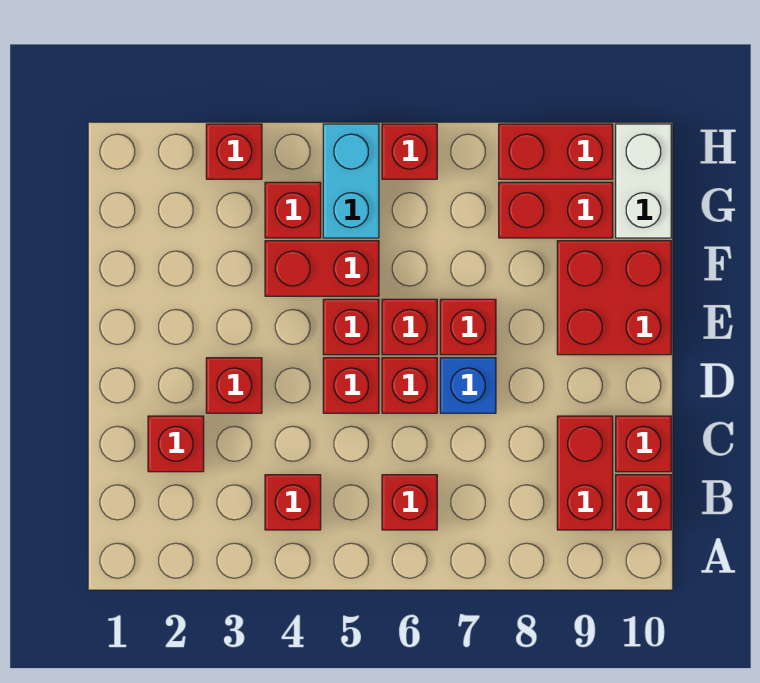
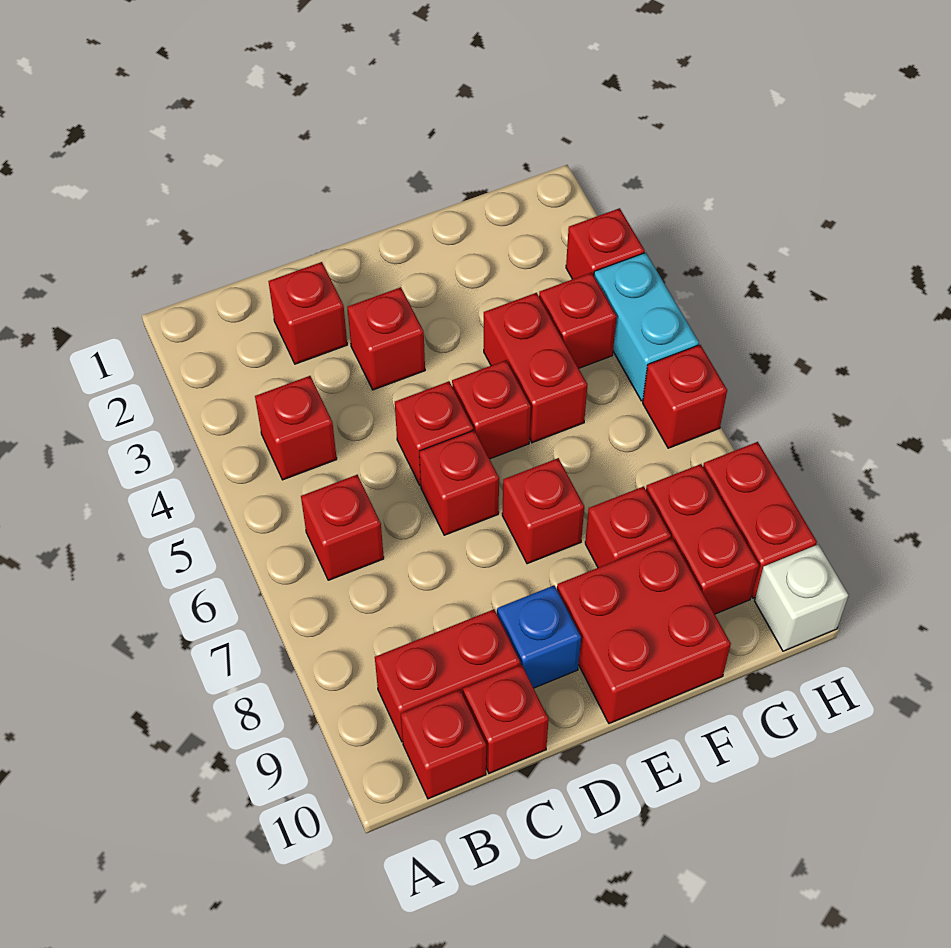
blue 1x1 brick [440,358,496,413] -> blue 1x1 brick moved to [497,585,581,688]
red 1x1 brick [382,299,437,355] -> red 1x1 brick moved to [585,486,671,568]
cyan 1x2 brick [323,124,379,238] -> cyan 1x2 brick turned to [594,253,699,401]
white 1x2 brick [616,124,671,238] -> white 1x1 brick [755,544,848,651]

